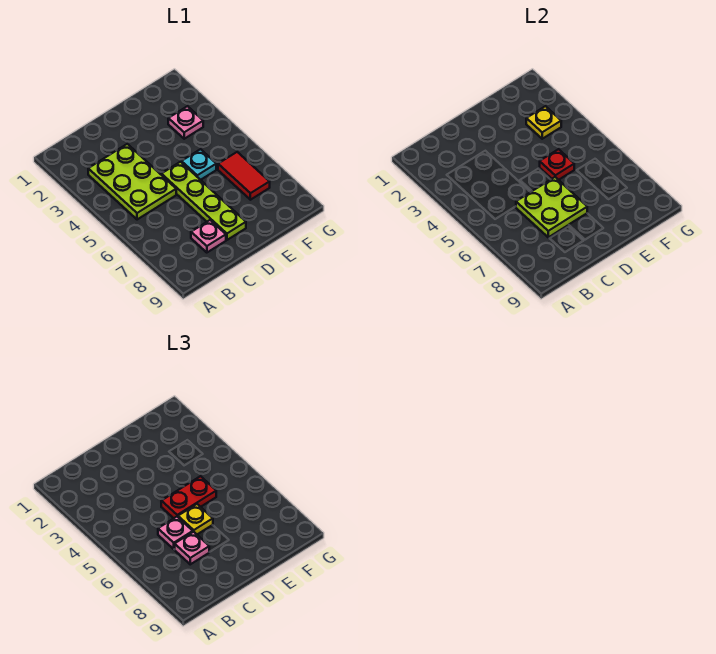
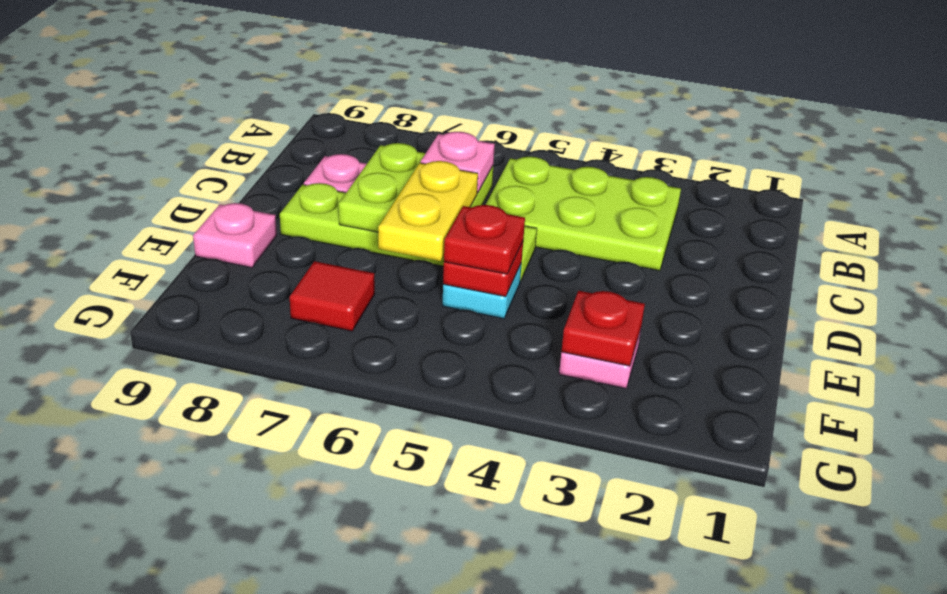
pink 1x1 plate [174,532,209,564] -> pink 1x1 plate moved to [193,203,277,268]
red 1x2 plate [161,476,216,518] -> red 1x1 plate [444,205,525,274]
yellow 1x1 plate [178,504,213,534] -> yellow 1x2 plate [378,161,478,261]
yellow 1x1 plate [526,106,561,139] -> red 1x1 plate [562,291,645,366]
red 1x2 tile [218,152,270,200] -> red 1x1 tile [290,261,375,331]

